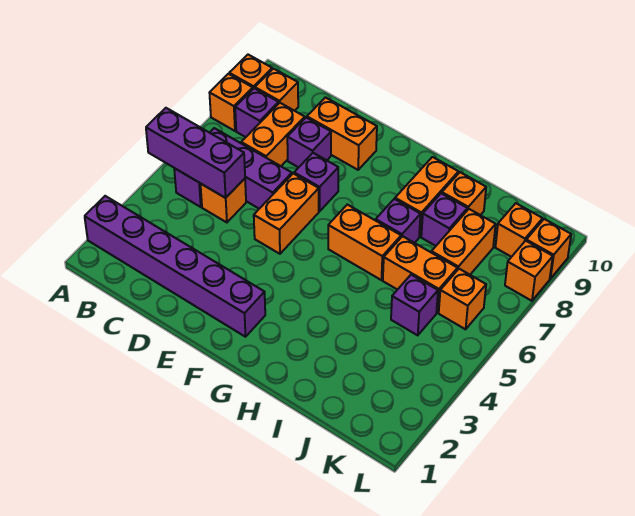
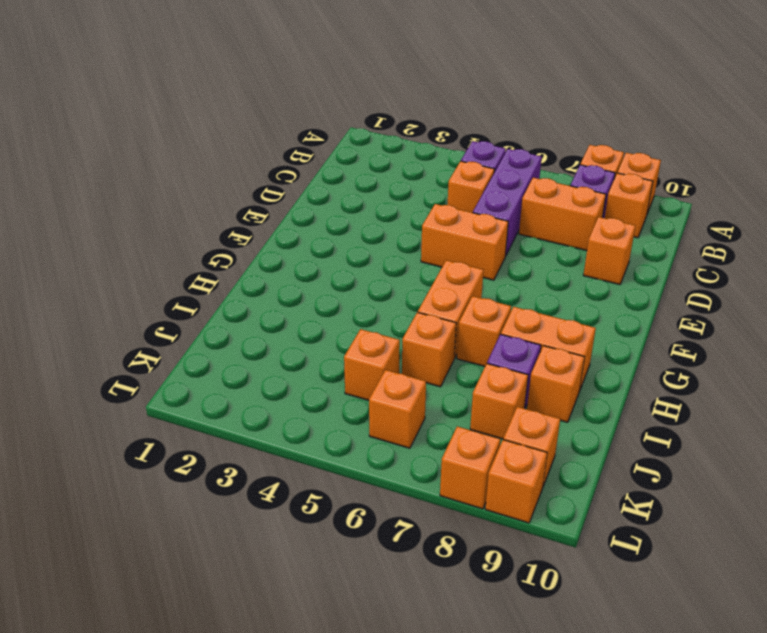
purple 1x6 brick [85,196,265,337] -> none
purple 1x3 brick [146,108,245,198] -> none
purple 1x1 brick [287,118,331,167] -> none
orange 1x2 brick [307,97,377,170] -> orange 1x1 brick [584,217,635,285]
purple 1x1 brick [294,153,338,211] -> none
purple 1x1 brick [376,199,421,243] -> orange 1x1 brick [457,296,511,366]
orange 1x2 brick [383,236,458,313] -> orange 1x1 brick [402,312,456,387]
purple 1x1 brick [391,275,438,335] -> orange 1x1 brick [344,329,400,400]
orange 1x2 brick [431,209,496,275] -> orange 1x1 brick [470,364,528,439]

